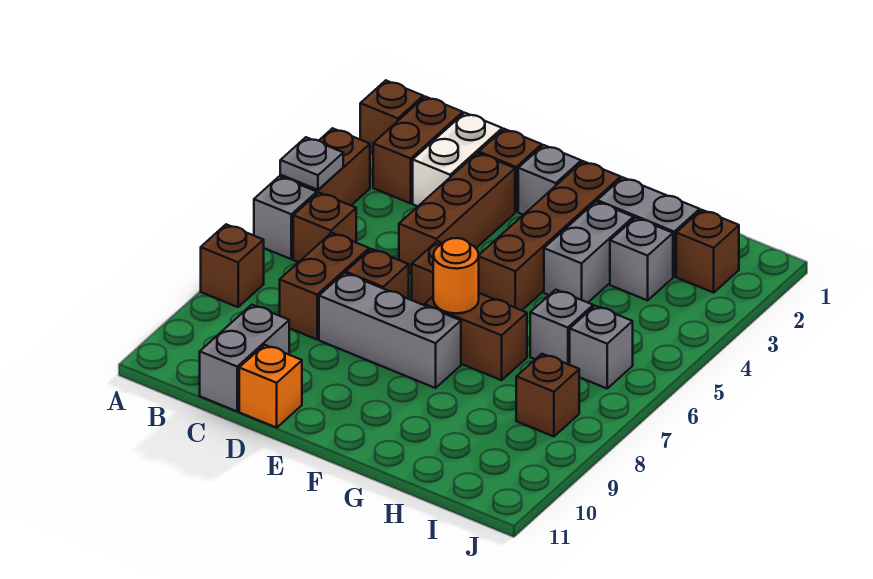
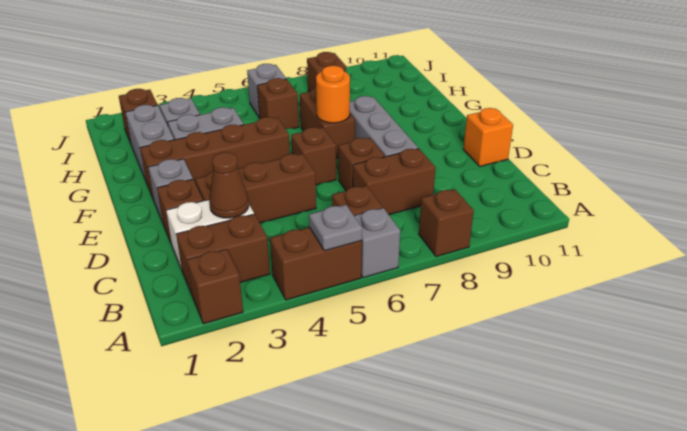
none -> brown 1x1 cone [209,152,249,218]
grey 1x2 brick [200,305,289,411] -> none
grey 1x1 brick [530,290,593,365] -> brown 1x1 brick [257,78,299,129]

